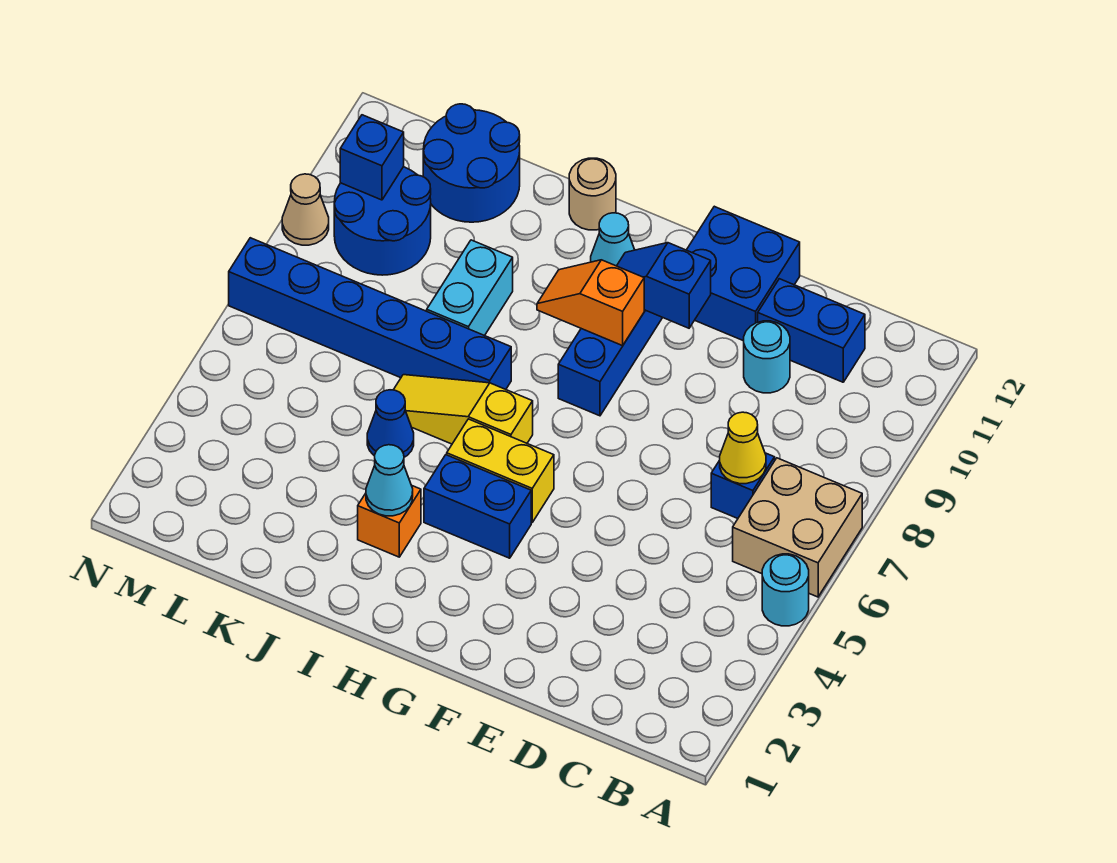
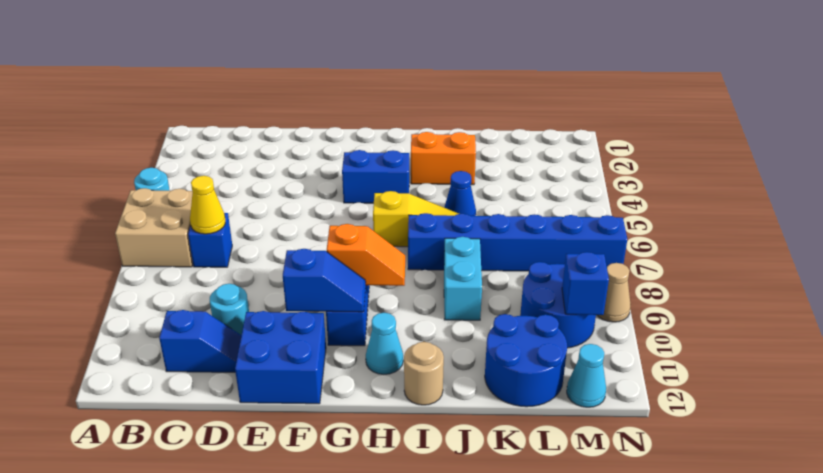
blue 1x2 brick [758,279,865,382] -> blue 1x2 slope [159,310,241,372]
yellow 1x2 brick [447,419,554,522] -> none
orange 1x1 brick [358,486,421,557] -> orange 1x2 brick [411,132,476,185]
cyan 1x1 cone [366,445,413,516] -> cyan 1x1 cone moved to [567,344,606,407]

